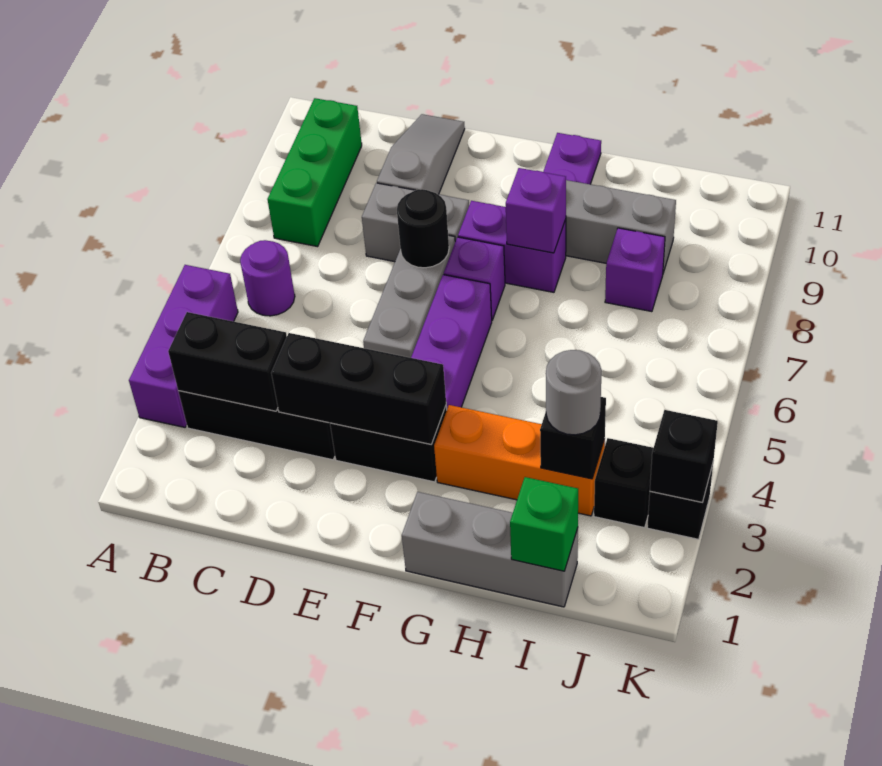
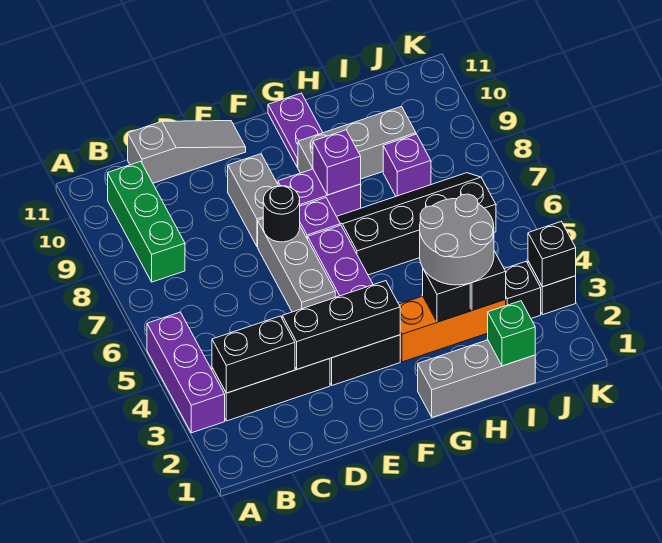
purple 1x1 round brick [240,240,295,316] -> none
grey 1x2 brick [362,183,469,262] -> grey 1x2 brick turned to [228,154,278,247]
grey 1x3 slope [377,114,465,195] -> grey 1x3 slope turned to [128,121,246,183]
none -> black 2x4 slope [337,173,496,275]
none -> black 1x1 brick [423,269,470,322]
grey 1x1 round brick [546,350,602,435] -> grey 2x2 round brick [420,194,494,285]

